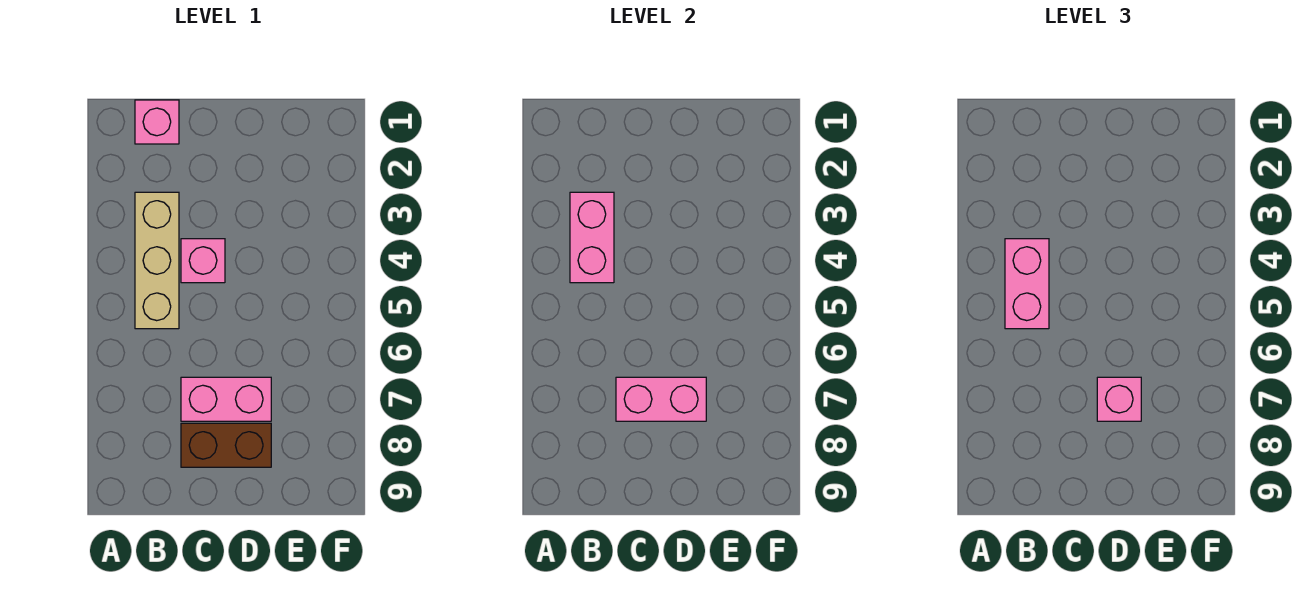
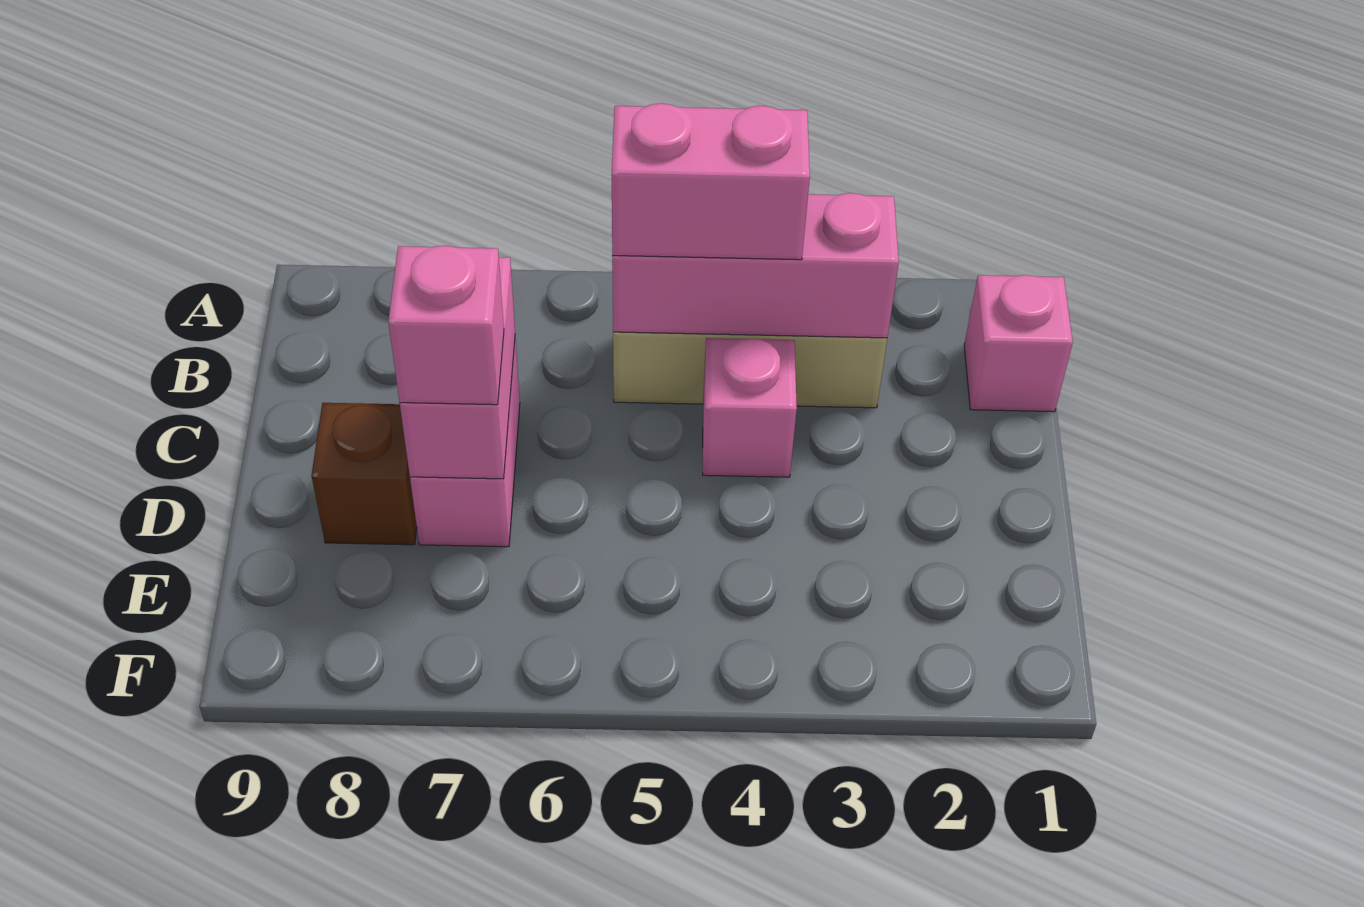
pink 1x2 brick [570,192,614,283] -> pink 1x3 brick [612,193,899,338]
brown 1x2 brick [181,423,271,467] -> brown 1x1 brick [311,403,417,545]

